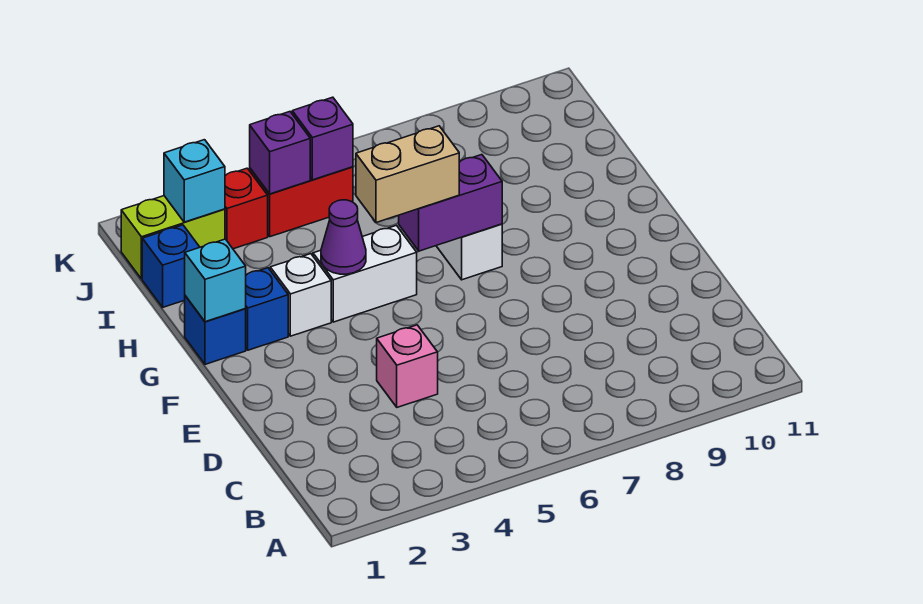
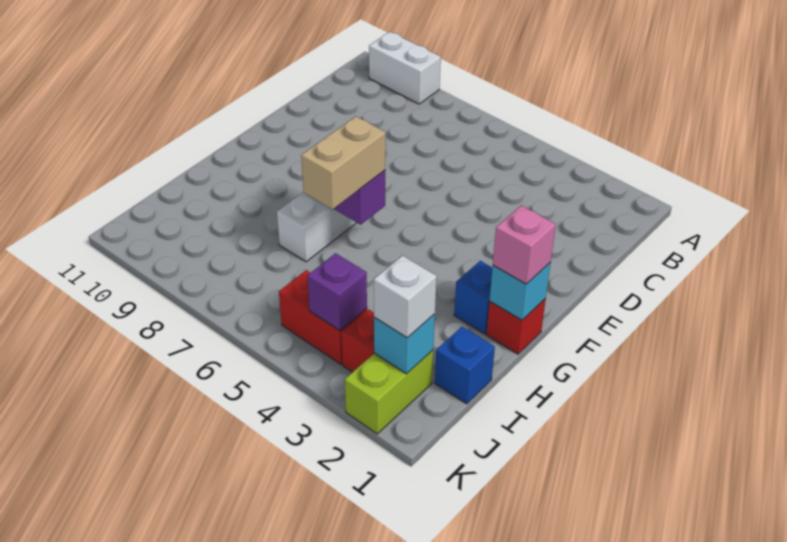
pink 1x1 brick [377,325,438,407] -> pink 1x1 brick moved to [493,205,556,284]
blue 1x1 brick [185,296,246,364] -> red 1x1 brick [486,299,546,354]
white 1x1 brick [270,254,331,336] -> white 1x1 brick moved to [374,256,437,338]
white 1x2 brick [313,225,417,322] -> white 1x2 brick moved to [369,32,441,104]
purple 1x1 cone [321,200,366,274] -> none
tan 1x2 brick [356,126,459,223] -> tan 1x2 brick turned to [301,116,386,209]
lime 1x2 brick [121,196,225,279] -> lime 1x2 brick turned to [345,350,433,434]
purple 1x1 brick [292,97,353,180] -> none

